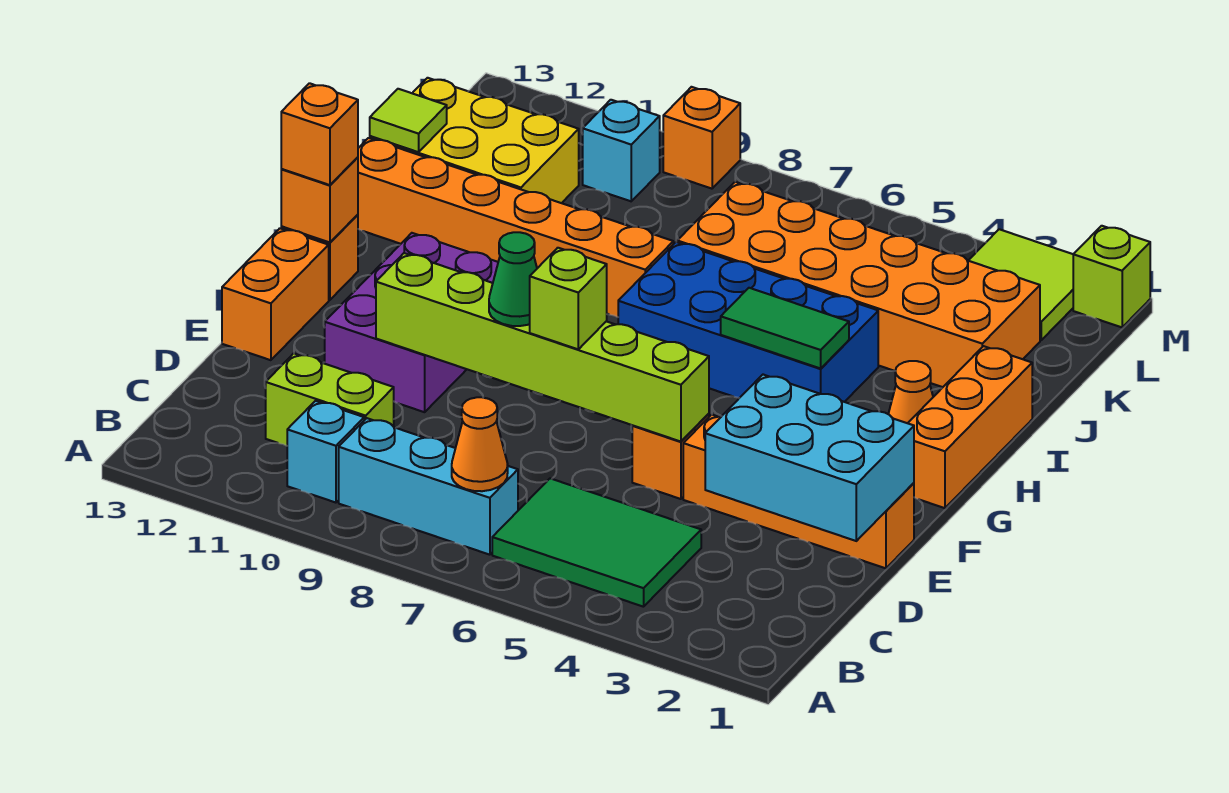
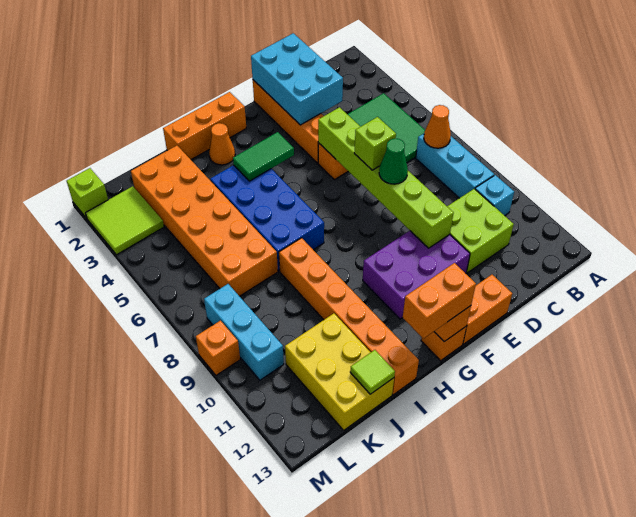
lime 1x2 brick [266,353,394,446] -> lime 2x2 brick [447,189,514,273]
orange 1x1 brick [281,83,358,185] -> orange 1x2 brick [403,263,476,339]
green 1x2 tile [721,288,849,368] -> green 1x2 tile turned to [233,132,294,181]
cyan 1x1 brick [583,100,660,201] -> cyan 1x3 brick [204,284,284,380]

